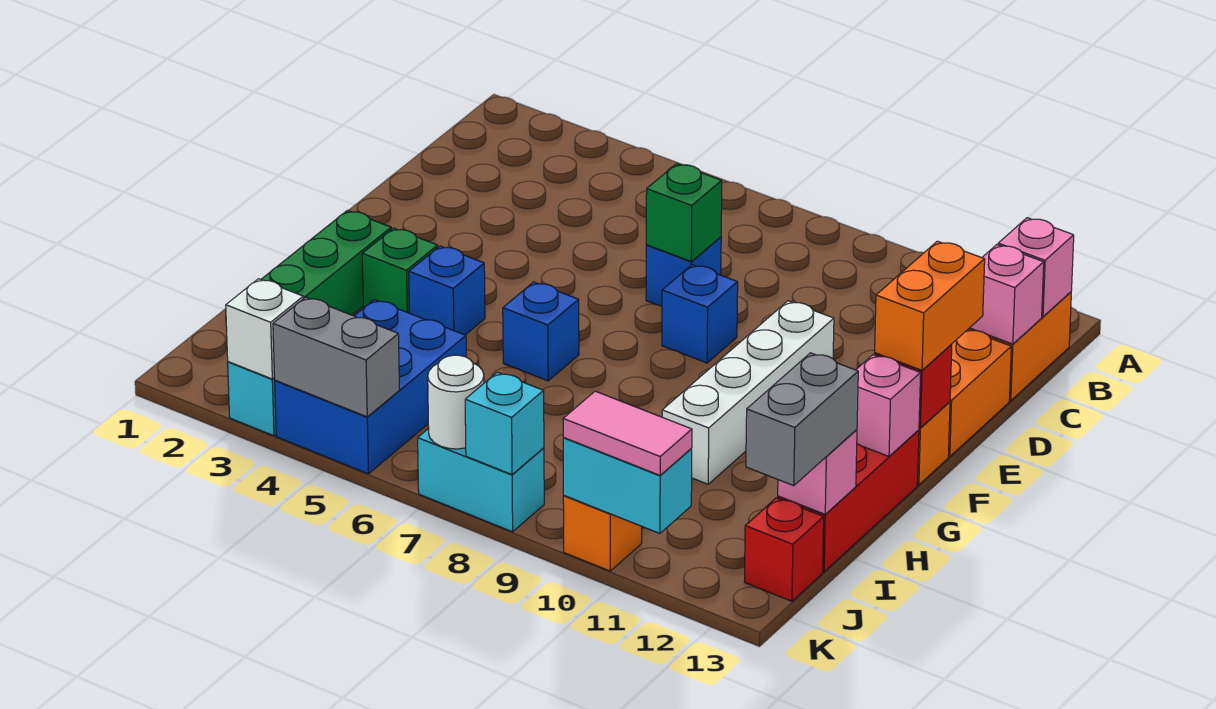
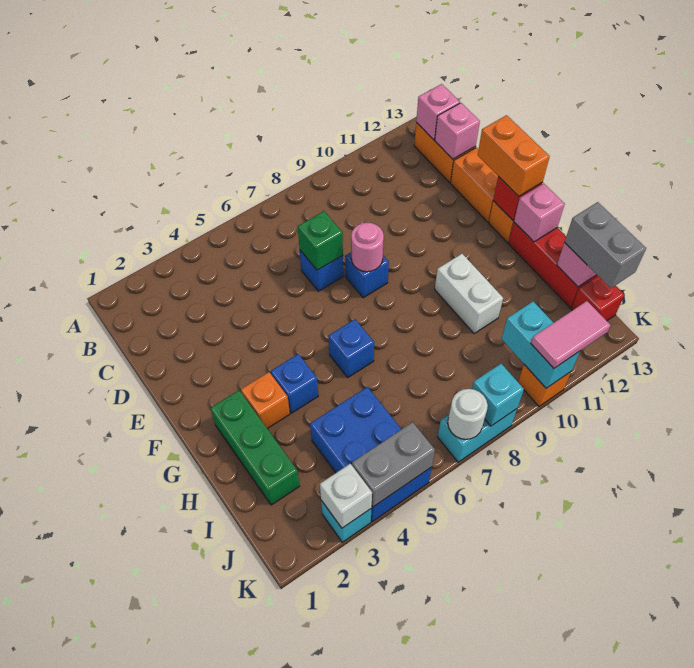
none -> pink 1x1 round brick [351,223,384,272]
white 1x4 brick [662,301,834,484] -> white 1x2 brick [435,254,503,334]
green 1x1 brick [362,228,438,313] -> orange 1x1 brick [241,372,290,429]
cyan 1x2 brick [563,438,692,533] -> cyan 1x2 brick turned to [502,301,580,388]

